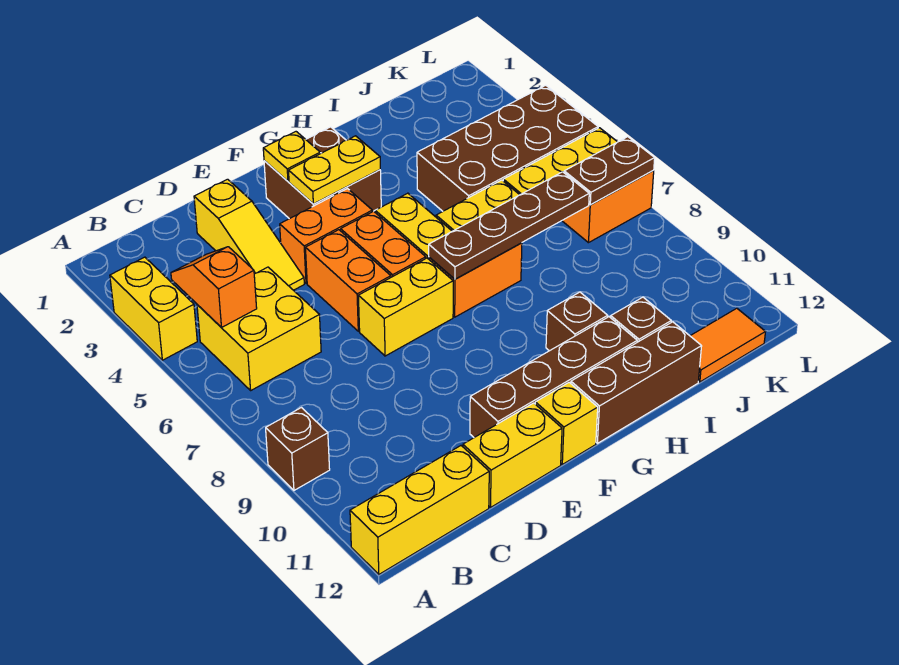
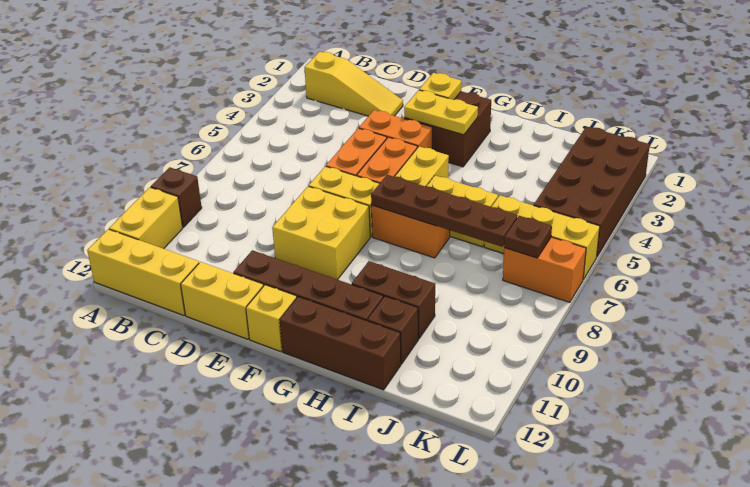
yellow 1x2 brick [110,257,197,360] -> yellow 1x2 brick moved to [109,187,183,249]
orange 1x2 slope [171,247,257,328] -> none
yellow 2x2 brick [197,267,321,390] -> yellow 2x2 brick moved to [272,186,370,280]
yellow 1x3 slope [194,179,304,290] -> yellow 1x3 slope turned to [304,52,403,116]
brown 1x1 brick [546,292,608,351] -> brown 1x2 brick [352,261,435,339]
brown 2x4 brick [417,85,598,211] -> brown 2x4 brick turned to [534,127,650,256]
orange 1x2 tile [691,308,765,382] -> none
brown 1x2 plate [564,137,655,205] -> brown 1x1 plate [504,216,552,258]

